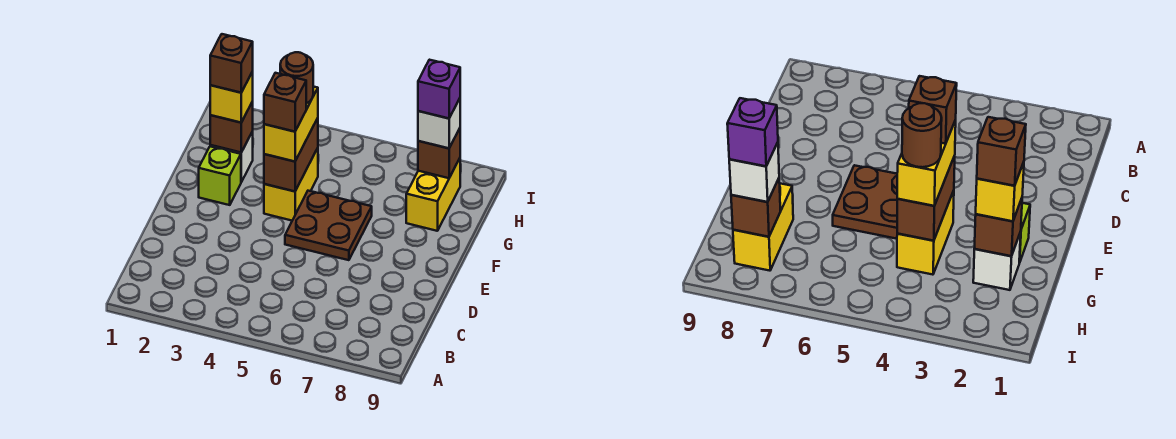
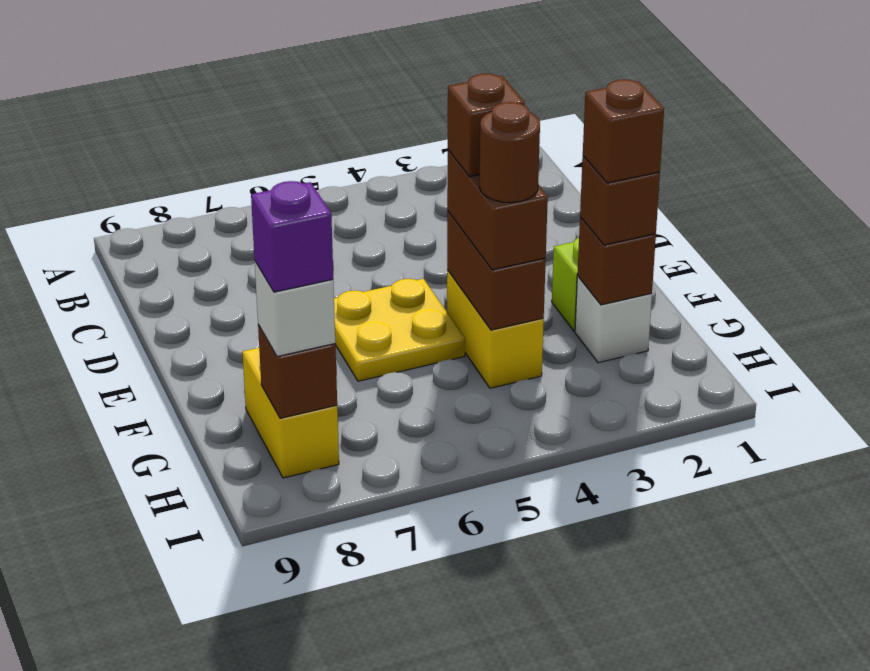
brown 2x2 plate [285,191,372,260] -> yellow 2x2 plate [334,279,465,381]
yellow 1x2 brick [264,87,318,162] -> brown 1x2 brick [447,150,548,270]
yellow 1x1 brick [210,72,253,123] -> brown 1x1 brick [580,156,660,245]

